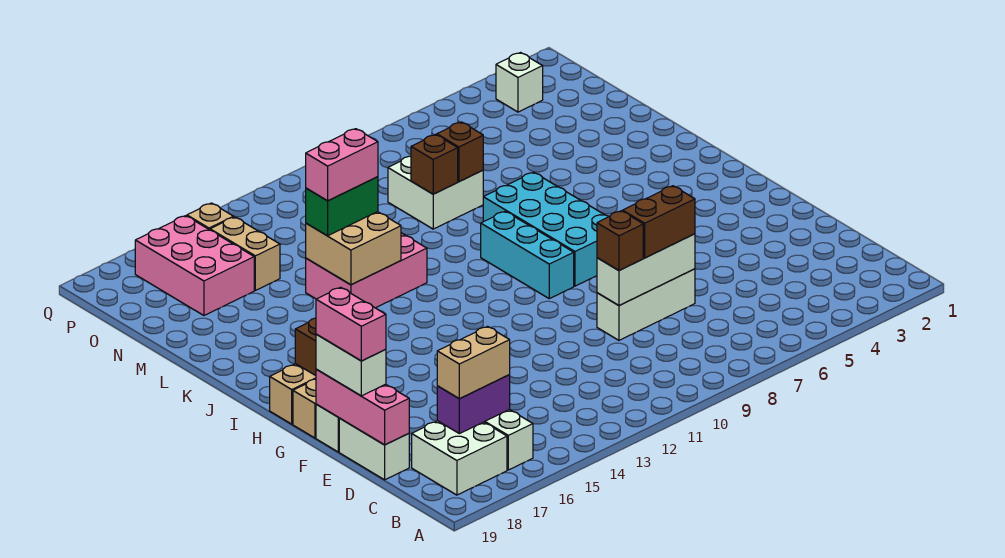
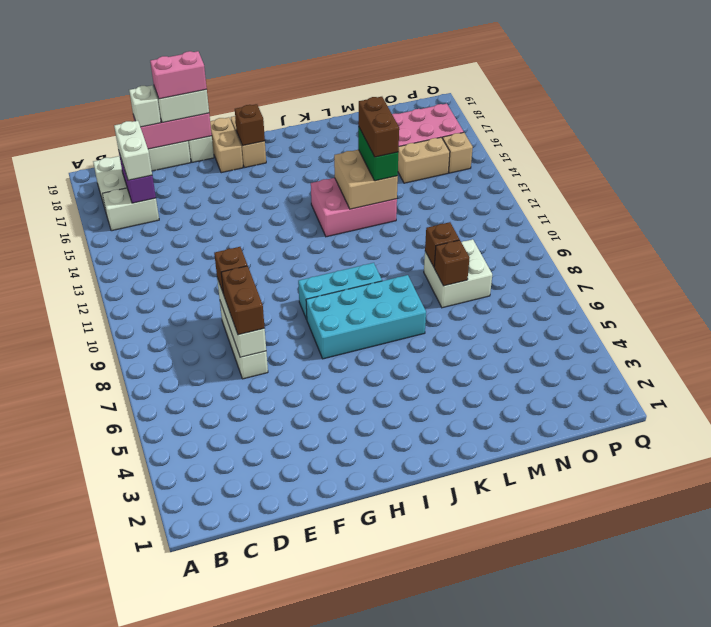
tan 1x2 brick [437,327,510,399] -> white 1x2 brick [114,121,152,180]
pink 2x3 brick [306,233,427,308] -> pink 2x3 brick turned to [311,178,397,237]
pink 1x2 brick [306,129,378,201] -> brown 1x2 brick [358,97,399,157]
white 1x1 brick [496,53,543,112] -> white 1x1 brick moved to [129,85,161,127]

